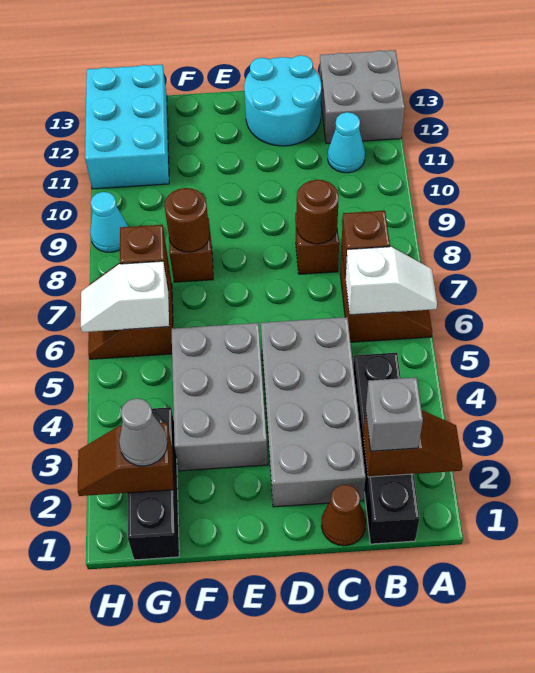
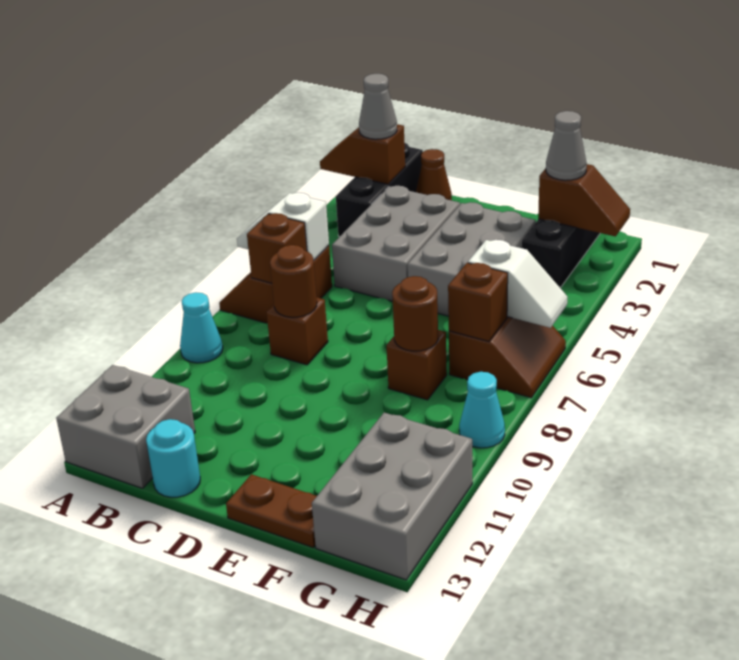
black 1x4 brick [353,353,419,544] -> black 1x3 brick [336,143,423,237]
grey 1x1 brick [366,377,423,451] -> grey 1x1 cone [359,74,397,139]
cyan 1x1 cone [328,112,365,173] -> cyan 1x1 cone moved to [180,293,223,363]
grey 2x4 brick [261,317,366,507] -> grey 2x3 brick [332,186,460,301]
cyan 2x2 round brick [244,55,321,146] -> cyan 1x1 round brick [146,419,200,497]
none -> brown 1x2 plate [226,474,317,548]
cyan 2x3 brick [85,65,169,189] -> grey 2x3 brick [312,413,472,580]

